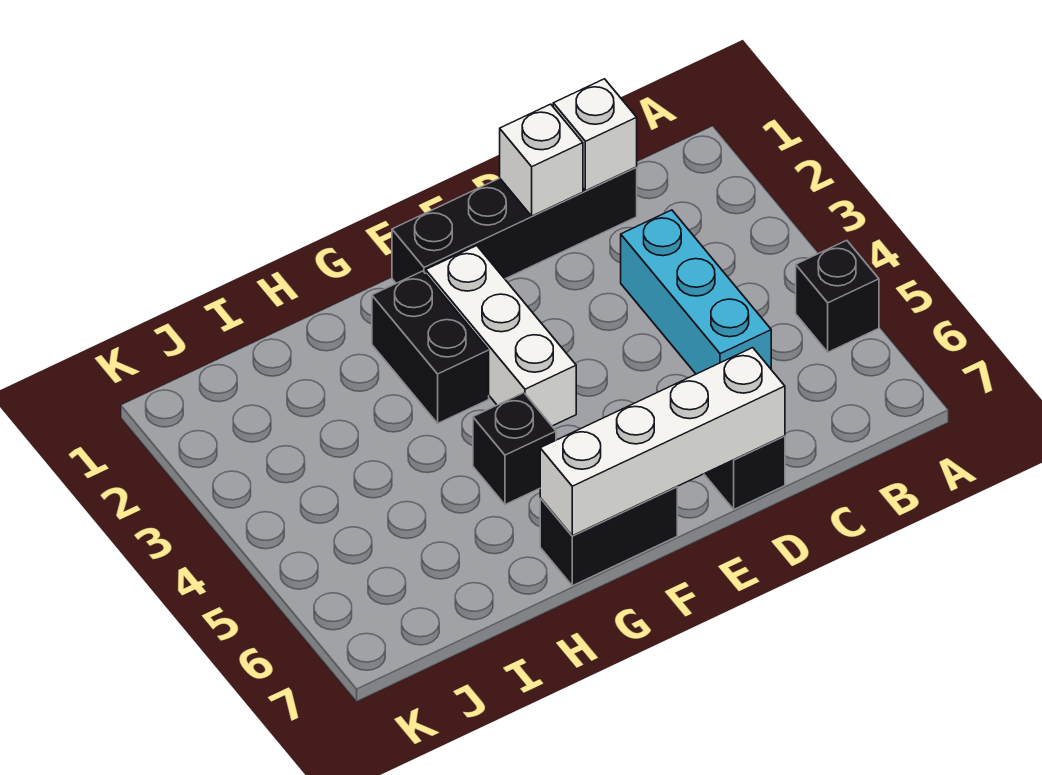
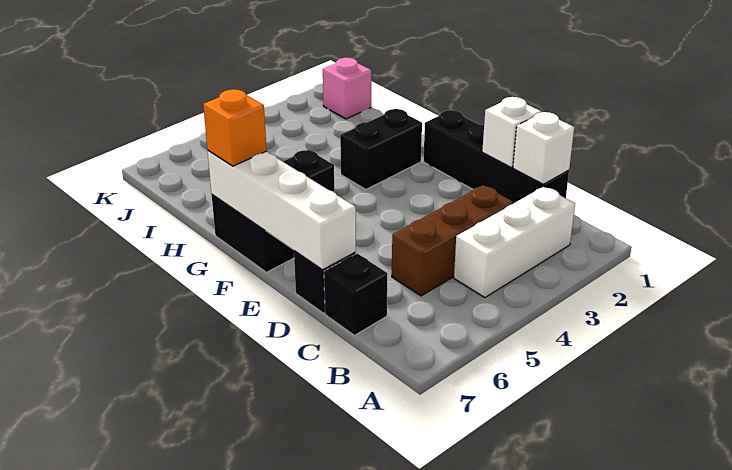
black 1x1 brick [796,240,879,352] -> black 1x1 brick moved to [324,254,387,335]
cyan 1x3 brick [621,210,771,374] -> brown 1x3 brick [392,185,513,296]
white 1x3 brick [426,246,576,426] -> white 1x3 brick moved to [454,187,575,298]
none -> orange 1x1 brick [203,89,267,166]
none -> pink 1x1 brick [323,58,371,119]

